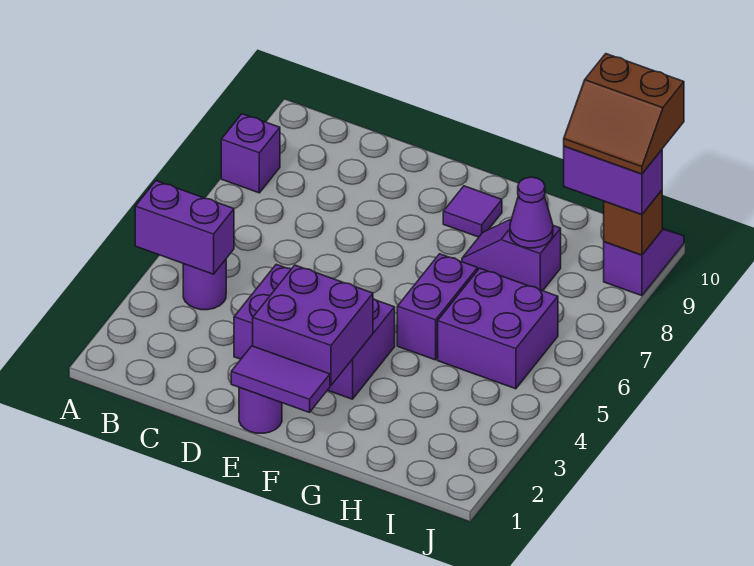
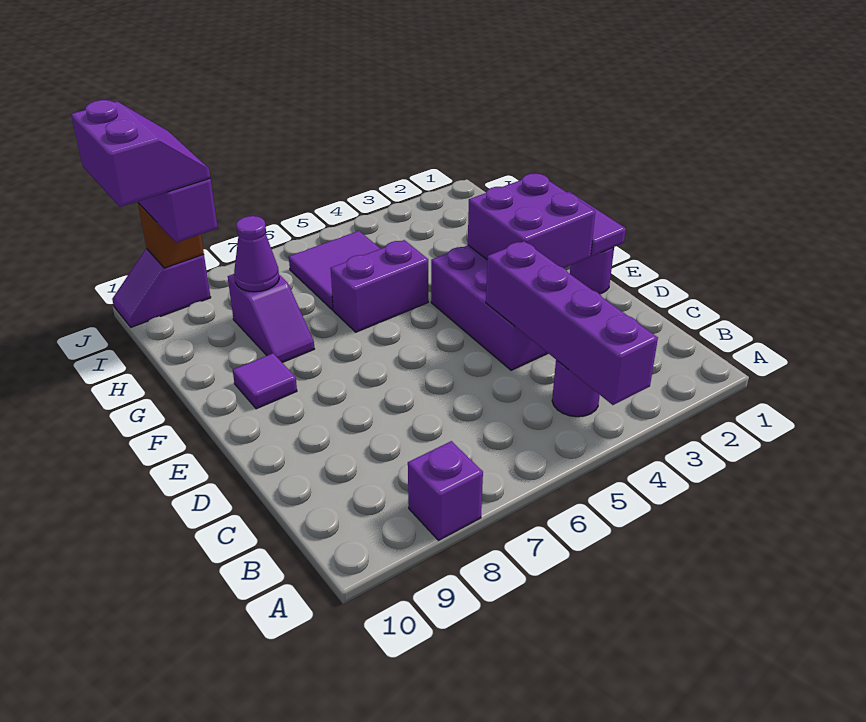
purple 1x2 brick [135,181,234,274] -> purple 1x4 brick [486,241,658,405]
purple 2x2 brick [438,268,558,389] -> purple 2x2 tile [289,231,380,310]
brown 2x2 slope [564,54,684,174] -> purple 2x2 slope [71,100,211,207]

